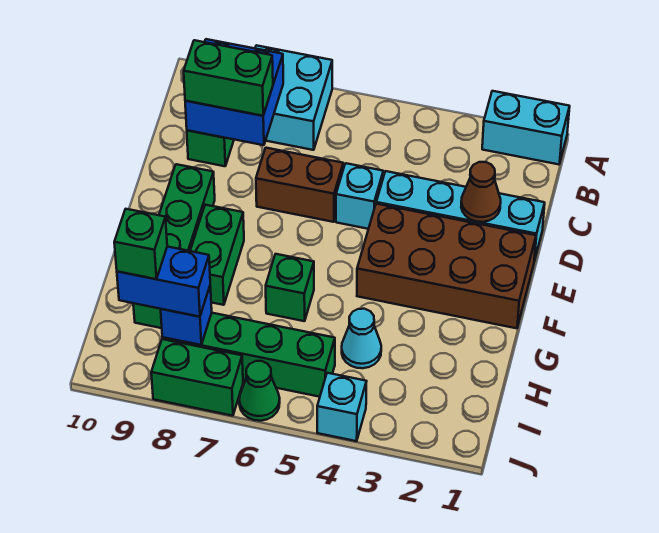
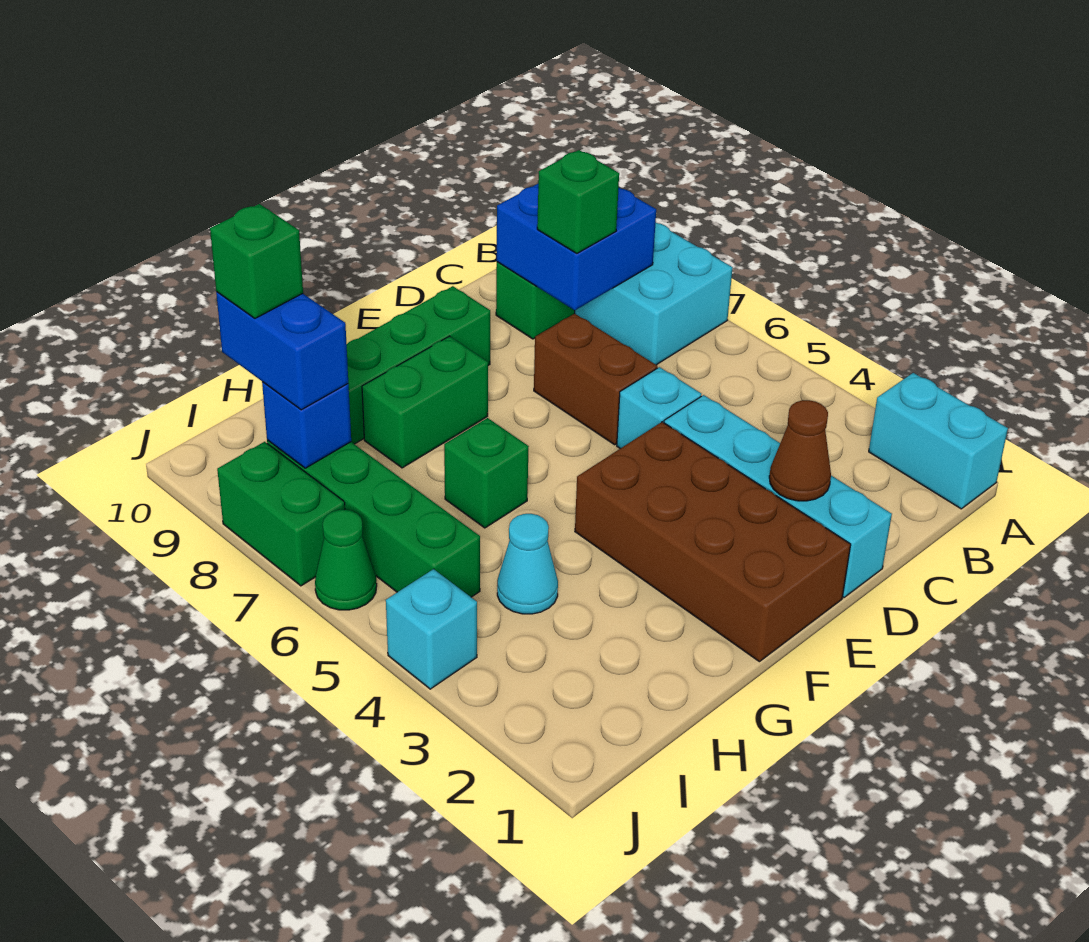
green 1x2 brick [184,40,273,116] -> green 1x1 brick [537,150,619,253]

